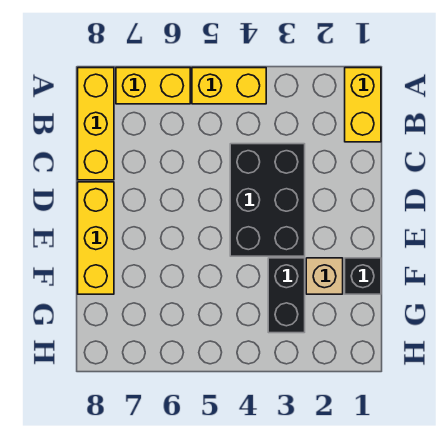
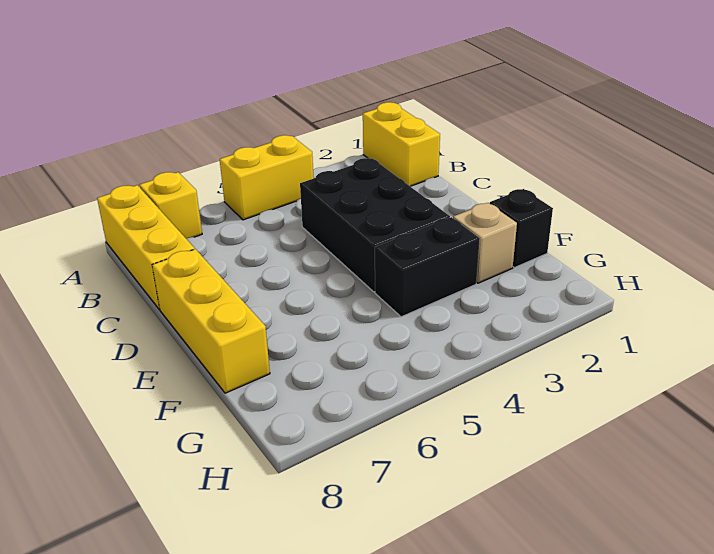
yellow 1x2 brick [116,68,190,104] -> yellow 1x1 brick [140,172,202,238]
black 1x2 brick [268,258,305,333] -> black 1x2 brick turned to [375,217,480,317]

